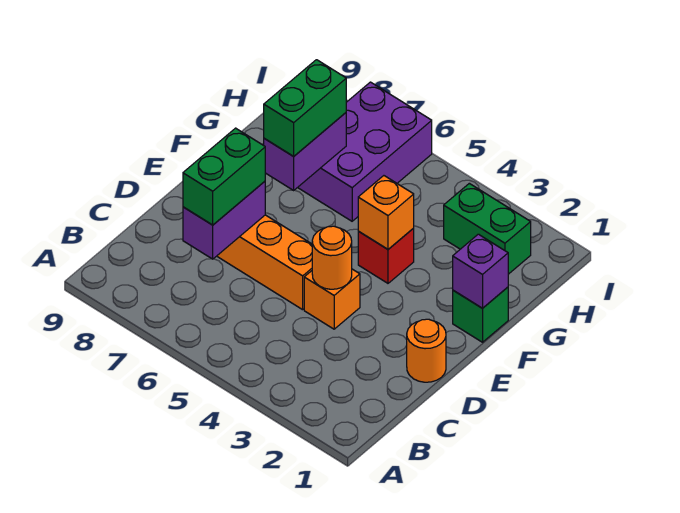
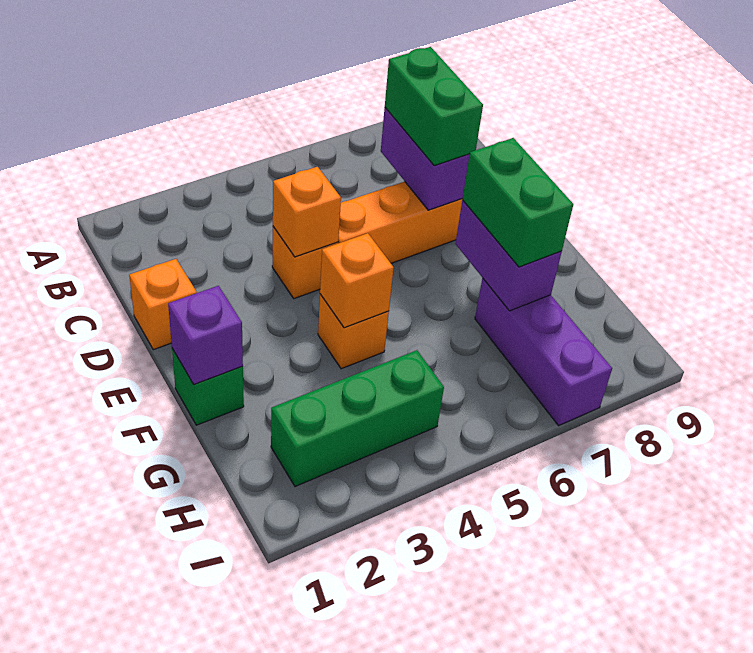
orange 1x1 round brick [407,319,446,382] -> orange 1x1 brick [129,259,197,350]
orange 1x1 round brick [312,226,352,289] -> orange 1x1 brick [273,167,341,257]
red 1x1 brick [358,228,414,283] -> orange 1x1 brick [318,294,389,369]
purple 2x3 brick [298,82,432,221] -> purple 1x3 brick [475,278,612,425]
green 1x2 brick [444,183,531,274] -> green 1x3 brick [271,350,444,487]

